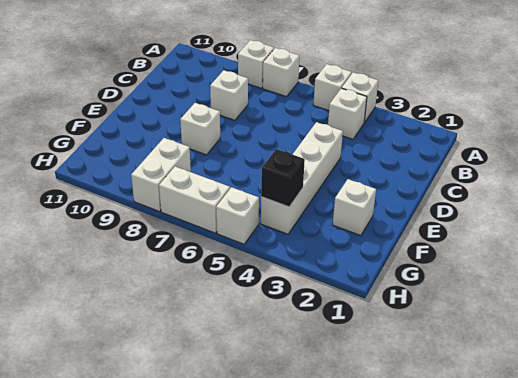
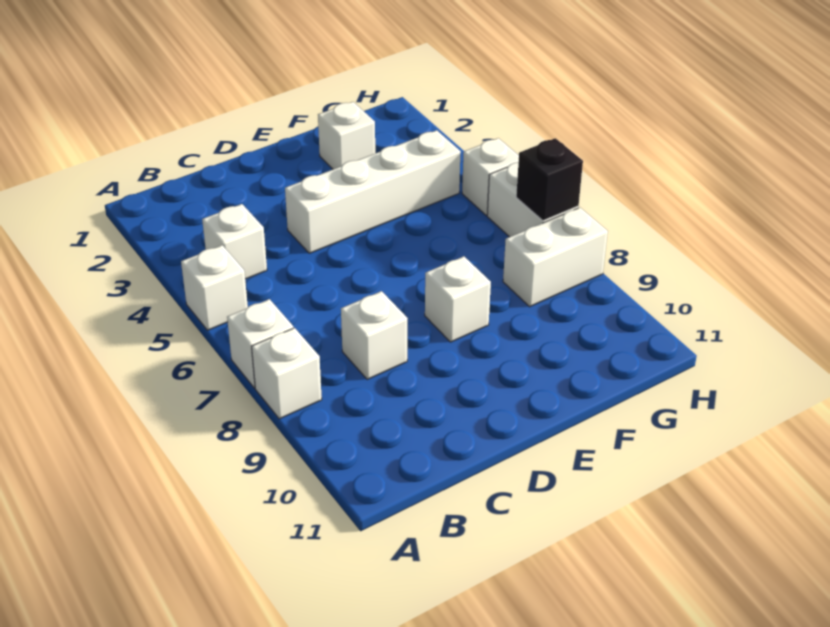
white 1x1 brick [342,72,378,122] -> none
black 1x1 brick [261,149,305,207] -> black 1x1 brick moved to [516,138,583,221]

